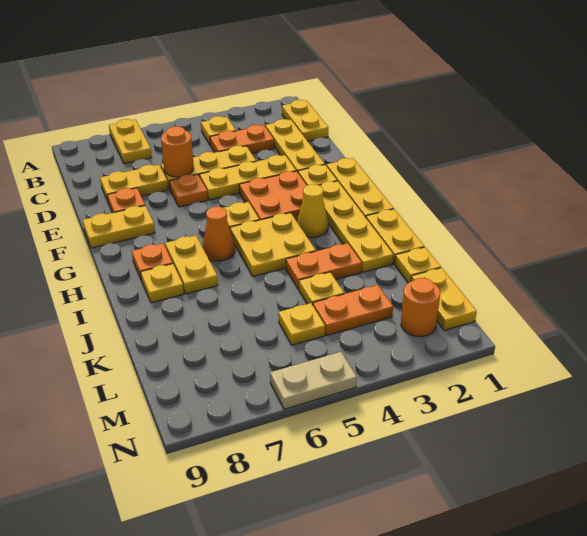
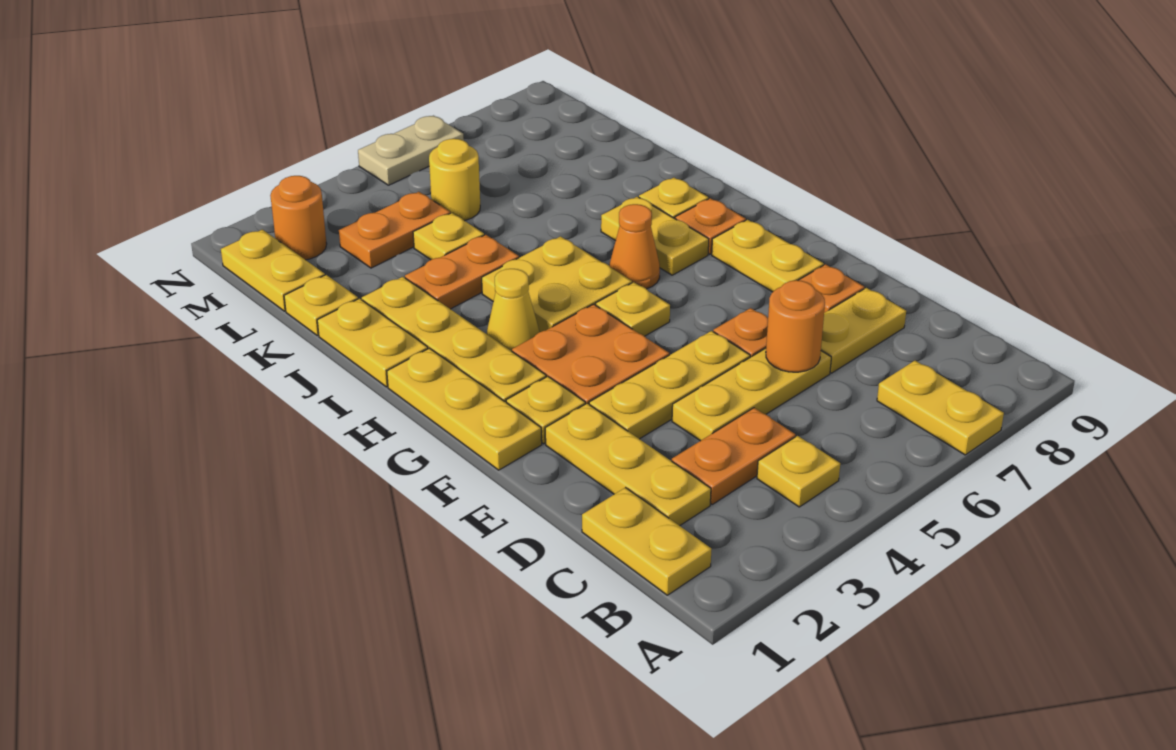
yellow 1x2 plate [83,206,155,248] -> yellow 1x2 plate turned to [712,220,824,292]
yellow 1x1 plate [278,303,325,345] -> yellow 1x1 round brick [429,139,480,221]

